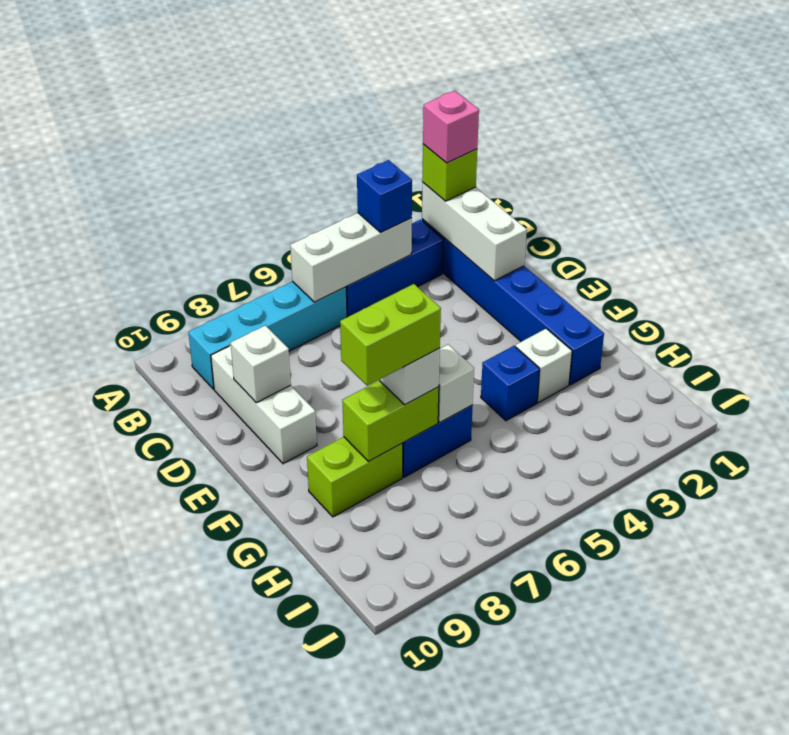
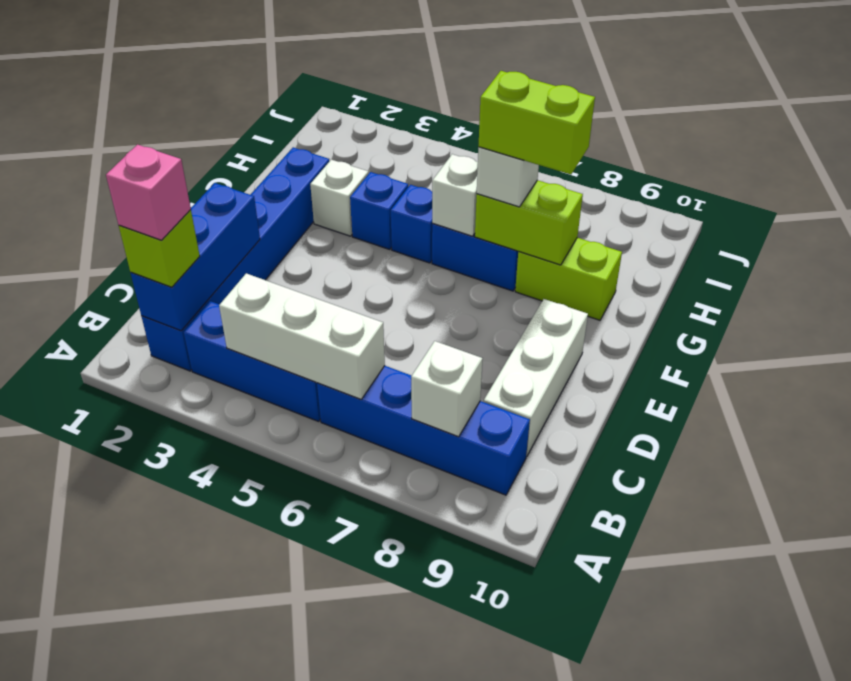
white 1x3 brick [422,183,527,281] -> blue 1x3 brick [131,183,260,331]
blue 1x1 brick [357,160,412,233] -> blue 1x1 brick moved to [391,185,432,263]
cyan 1x4 brick [188,281,347,389] -> blue 1x4 brick [317,366,530,495]
white 1x1 brick [231,325,291,403] -> white 1x1 brick moved to [411,341,483,437]

